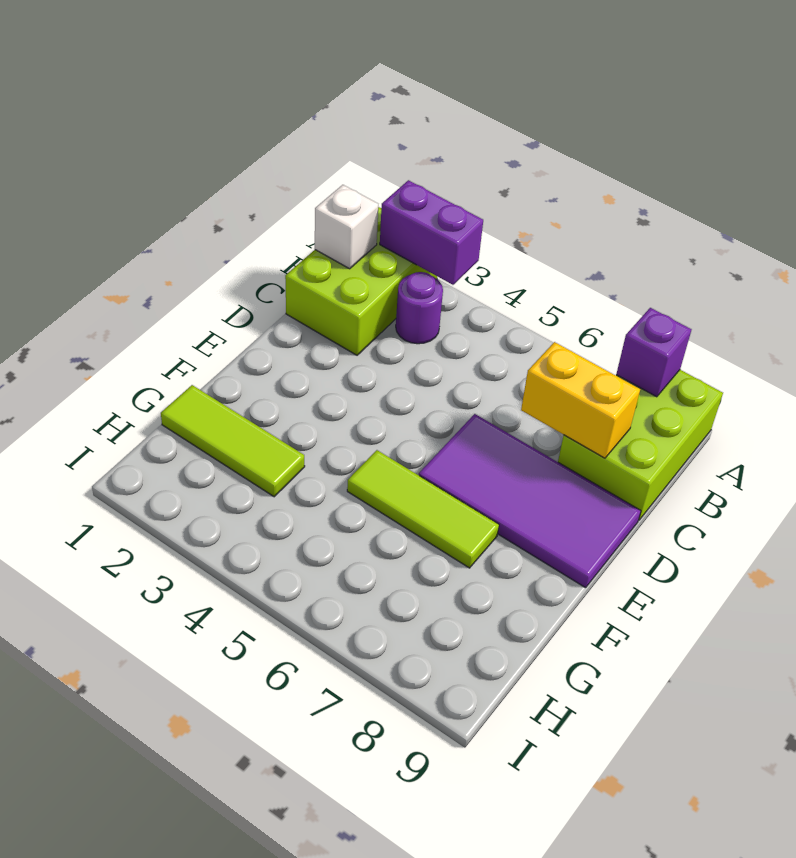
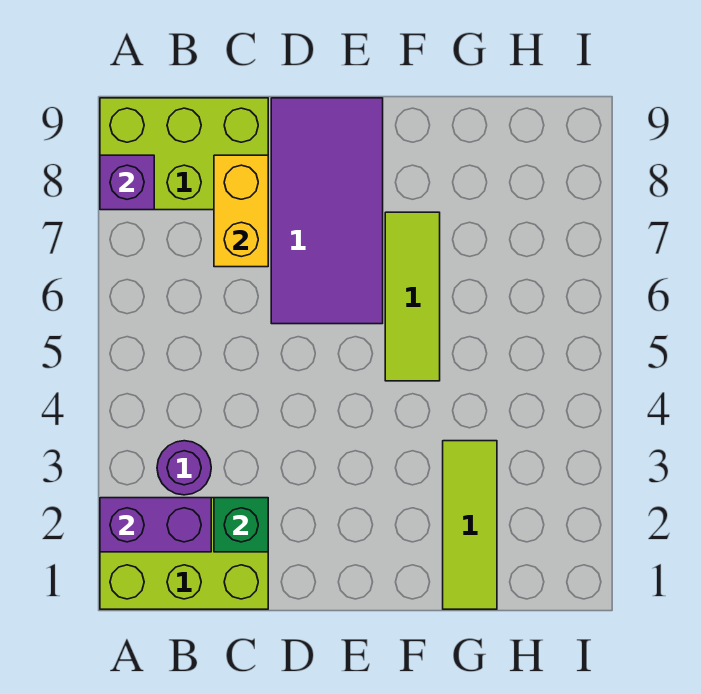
purple 1x2 brick [380,180,483,285] -> purple 1x2 brick turned to [100,498,211,552]
white 1x1 brick [315,185,378,269] -> none
none -> green 1x1 brick [214,498,268,552]

